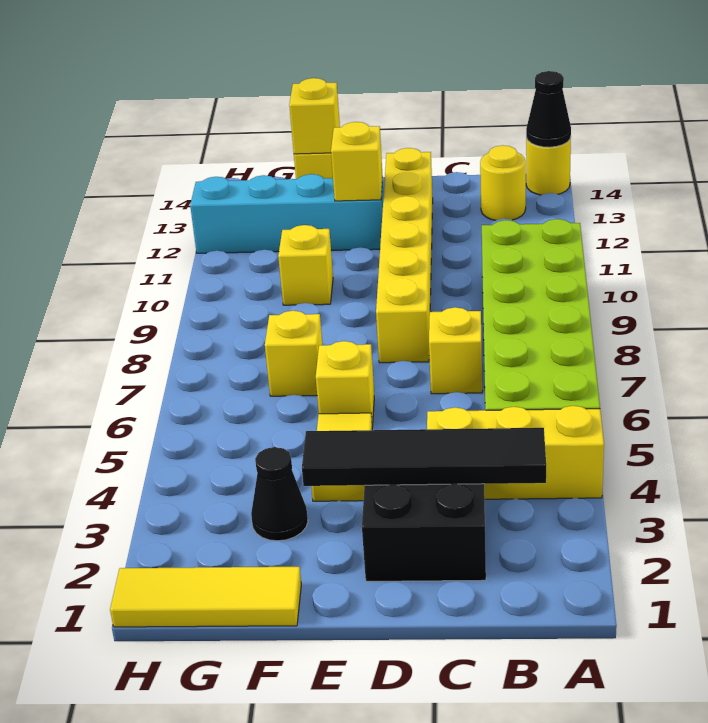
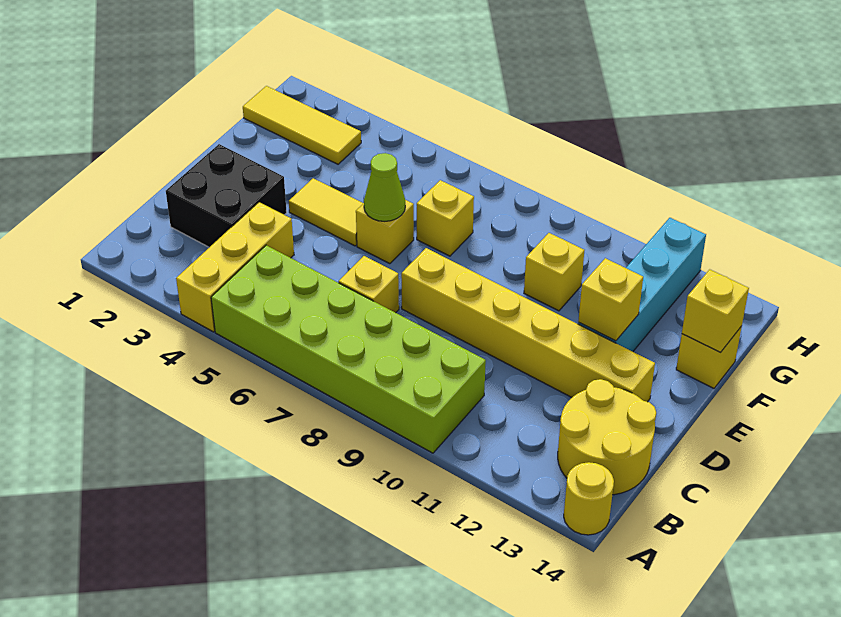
black 1x1 cone [526,71,571,147] -> none
black 1x4 tile [302,428,546,486] -> none
yellow 1x1 round brick [480,145,526,220] -> yellow 2x2 round brick [558,379,656,495]
none -> lime 1x1 cone [364,153,405,221]
yellow 1x3 tile [110,567,301,627] -> yellow 1x3 tile turned to [243,86,361,164]
black 1x1 cone [251,447,308,541] -> none

